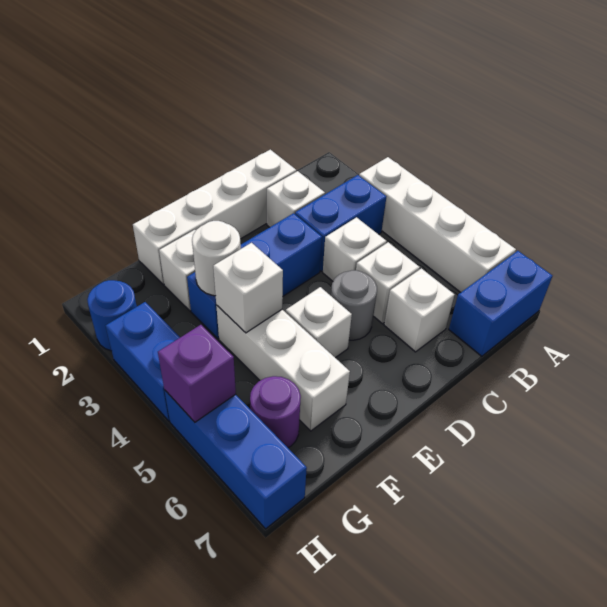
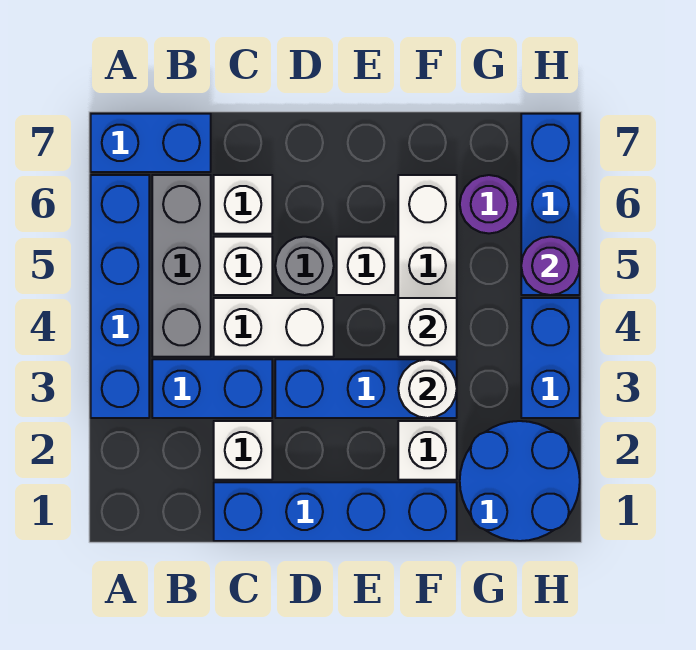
white 1x4 brick [359,157,516,293] -> blue 1x4 brick [91,175,149,418]
none -> grey 1x3 brick [152,175,211,357]
white 1x4 brick [133,150,296,284] -> blue 1x4 brick [214,482,457,541]
white 1x1 brick [323,217,387,281] -> white 1x2 brick [214,298,334,357]
blue 1x1 round brick [87,280,137,351] -> blue 2x2 round brick [460,421,580,541]
purple 1x1 brick [158,325,236,422] -> purple 1x1 round brick [521,237,580,295]

